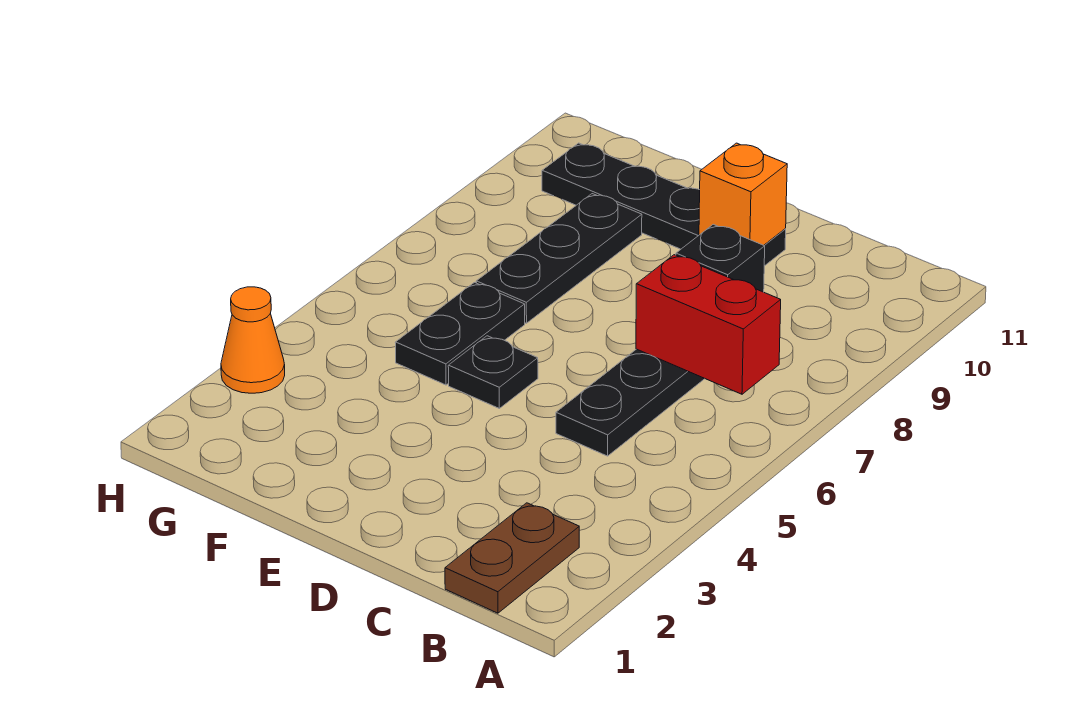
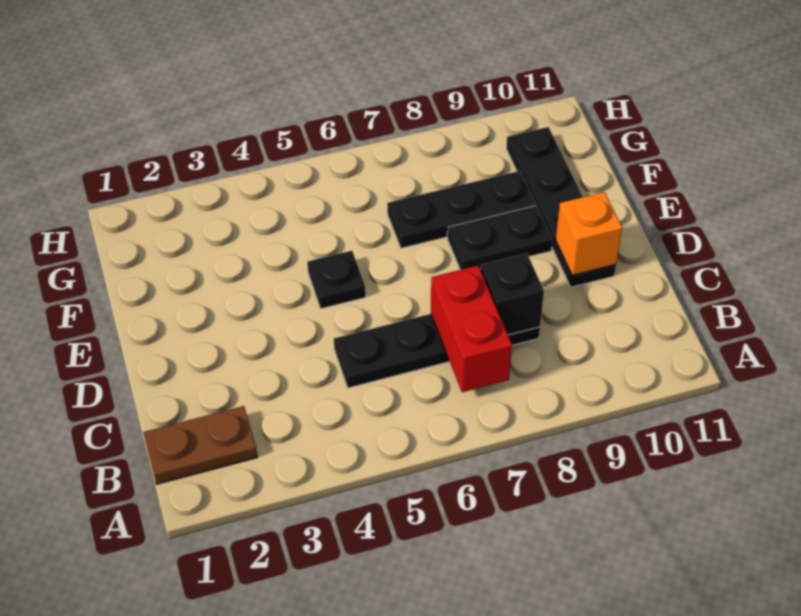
black 1x2 plate [395,283,525,385] -> black 1x2 plate moved to [447,205,553,270]
orange 1x1 cone [221,287,285,393] -> none

